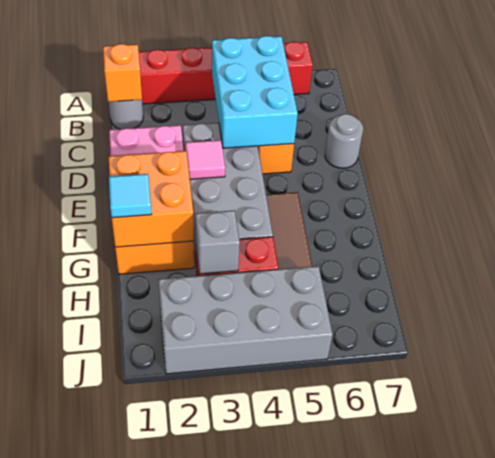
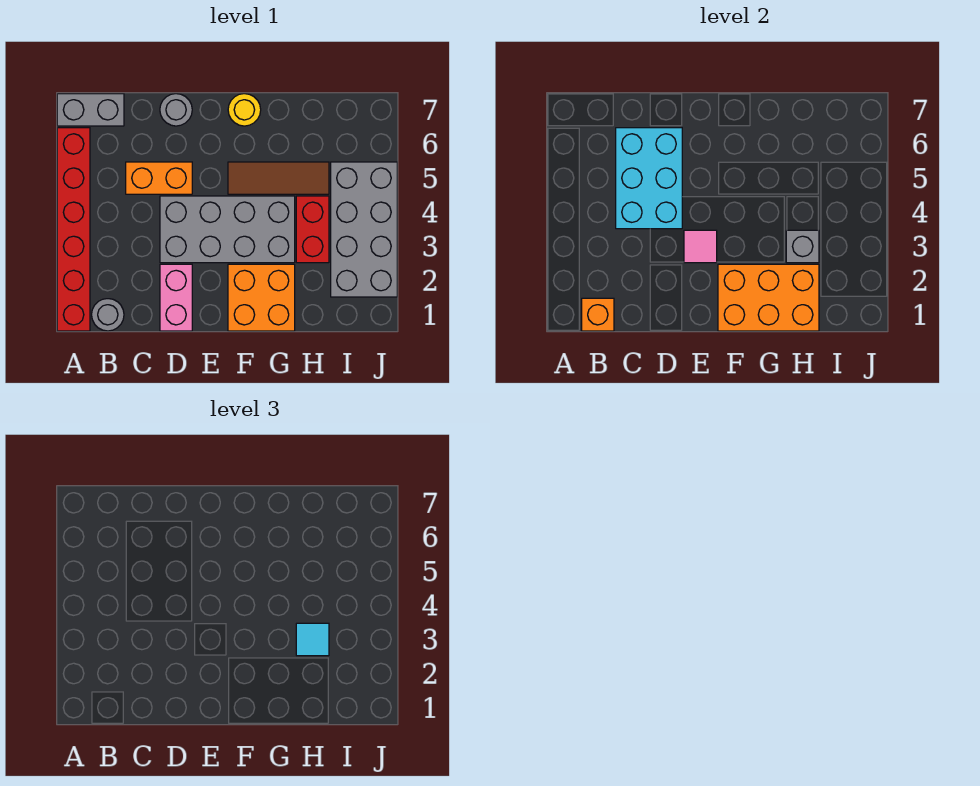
none -> grey 1x2 brick [57,94,124,126]
cyan 2x3 brick [212,36,298,148] -> cyan 2x3 brick turned to [616,128,682,229]
orange 2x2 brick [109,151,194,247] -> orange 2x3 brick [718,264,819,331]
none -> yellow 1x1 round brick [228,94,261,126]
cyan 1x1 tile [109,174,152,218] -> cyan 1x1 tile moved to [296,623,329,656]

